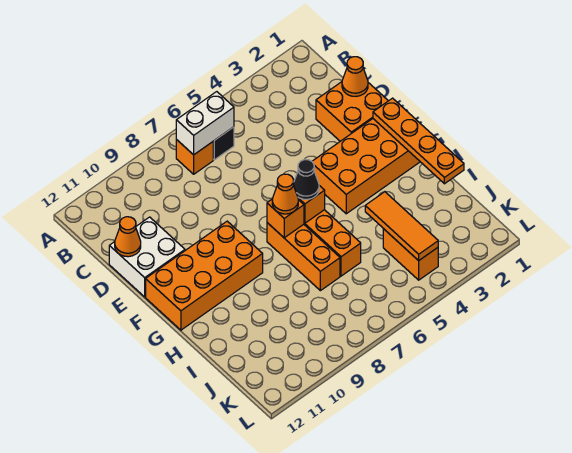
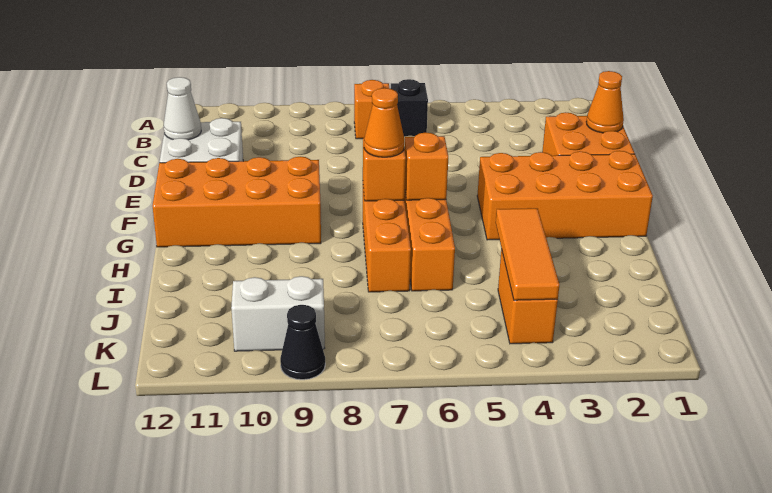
white 1x2 brick [176,92,234,155] -> white 1x2 brick moved to [231,276,325,351]
orange 1x1 cone [115,217,141,257] -> white 1x1 cone [164,77,201,140]
orange 1x4 plate [373,98,464,184] -> none
black 1x1 cone [293,160,319,199] -> black 1x1 cone moved to [280,305,325,380]

